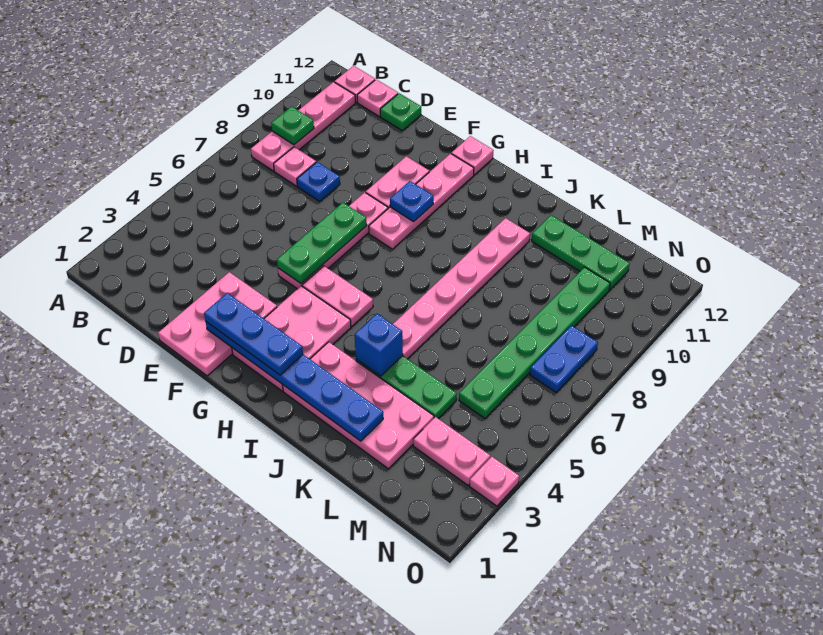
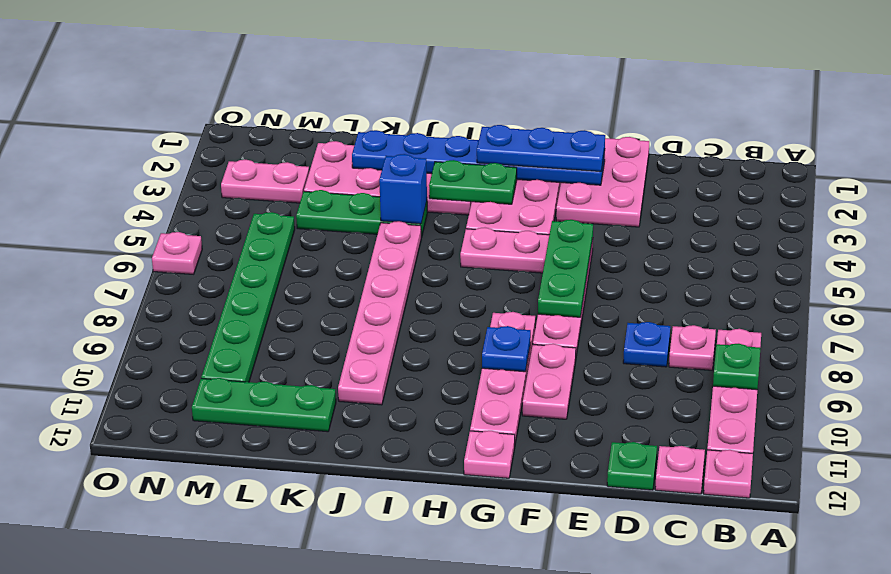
none -> green 1x2 plate [429,160,517,204]
blue 1x2 plate [530,325,598,392] -> none
pink 1x1 plate [470,457,519,506] -> pink 1x1 plate moved to [152,232,202,274]

